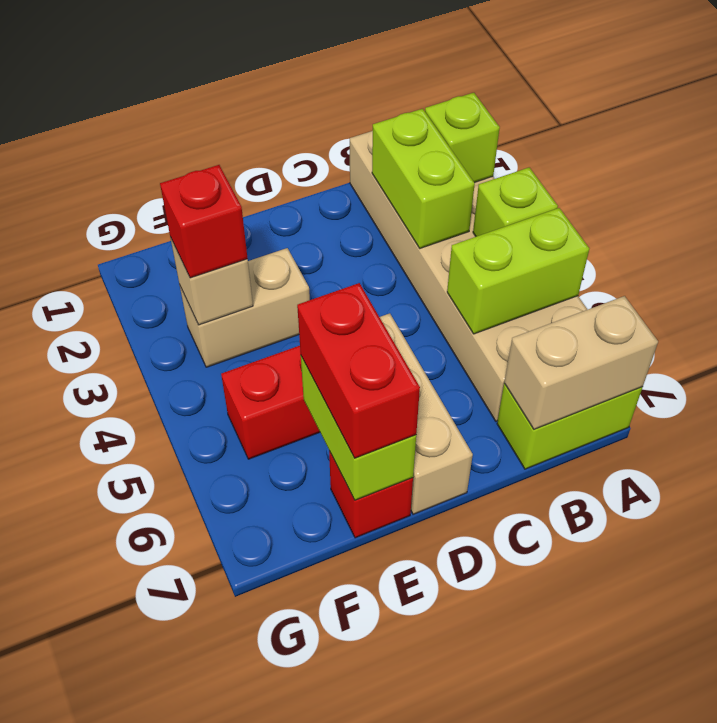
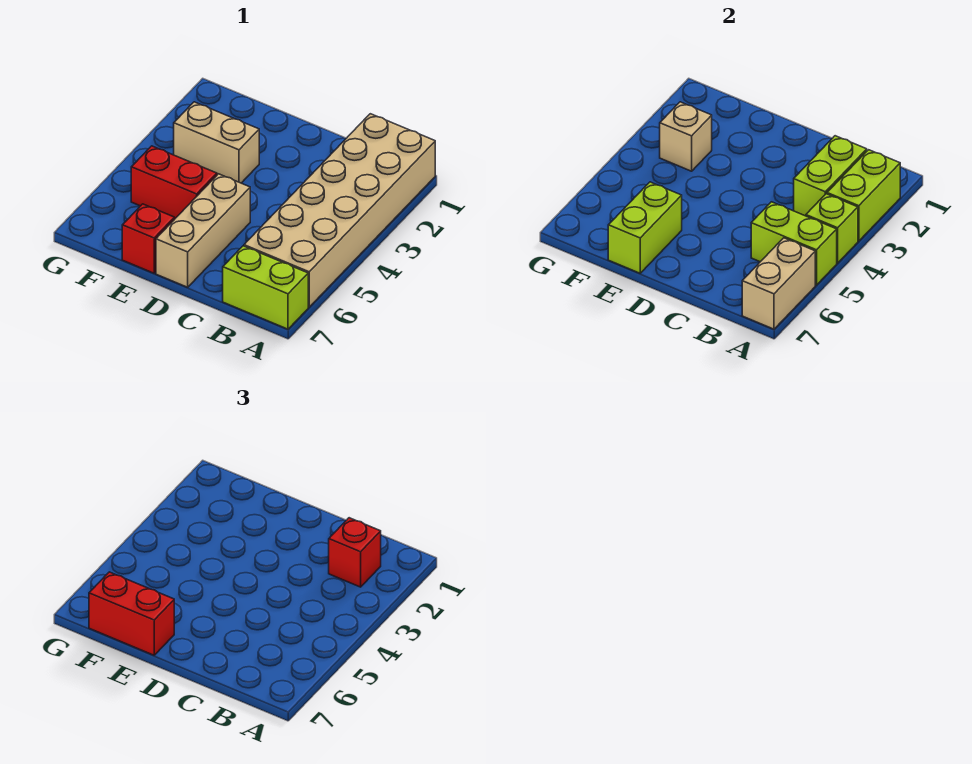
lime 1x1 brick [425,93,500,183] -> lime 1x2 brick [827,150,900,241]
tan 1x2 brick [504,296,658,430] -> tan 1x2 brick turned to [742,238,815,329]
red 1x2 brick [297,283,420,458] -> red 1x2 brick turned to [89,572,174,655]
red 1x1 brick [160,165,248,278] -> red 1x1 brick moved to [329,518,381,587]

